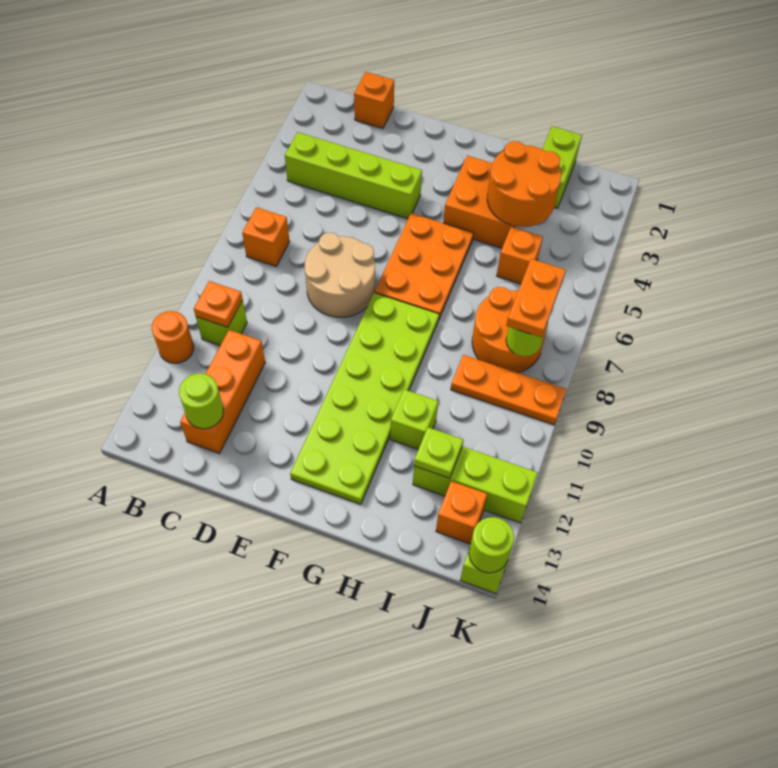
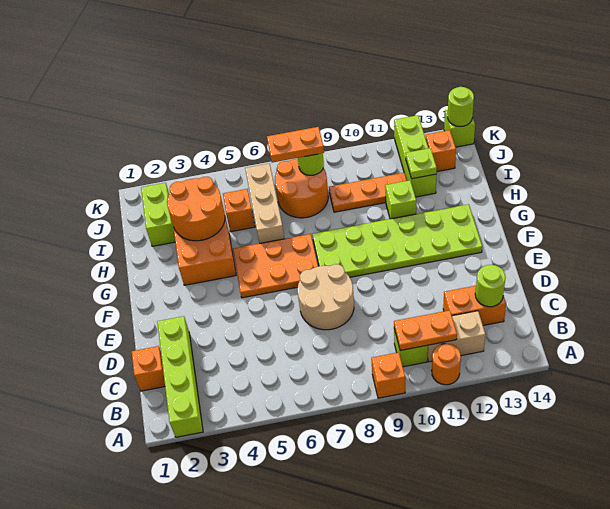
lime 1x4 brick [285,132,422,219] -> lime 1x4 brick moved to [157,316,203,437]
orange 1x1 brick [242,207,290,266] -> orange 1x1 brick moved to [371,352,405,398]
orange 1x1 plate [194,281,243,327] -> orange 1x2 plate [394,310,457,351]
none -> tan 1x2 brick [427,311,485,362]
orange 1x3 brick [180,330,265,453] -> orange 1x2 brick [443,286,506,325]
none -> tan 1x3 brick [245,163,284,243]
lime 1x2 brick [542,126,582,208] -> lime 1x2 brick turned to [141,183,175,246]
orange 1x3 plate [451,355,567,425] -> orange 1x3 plate turned to [329,173,407,212]

